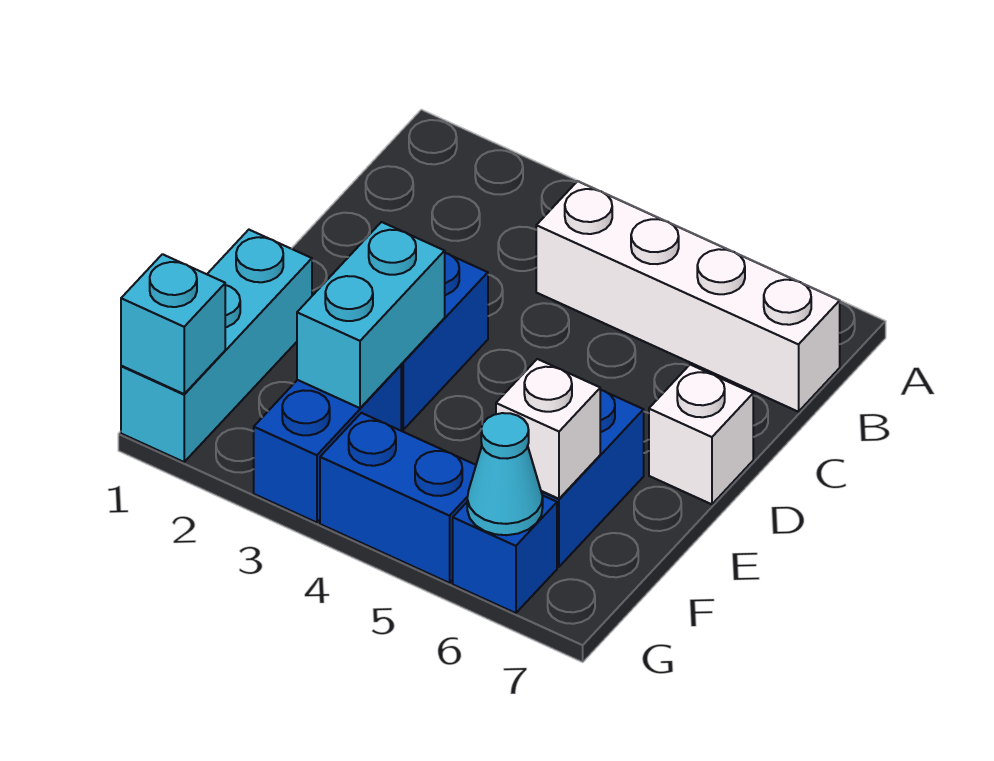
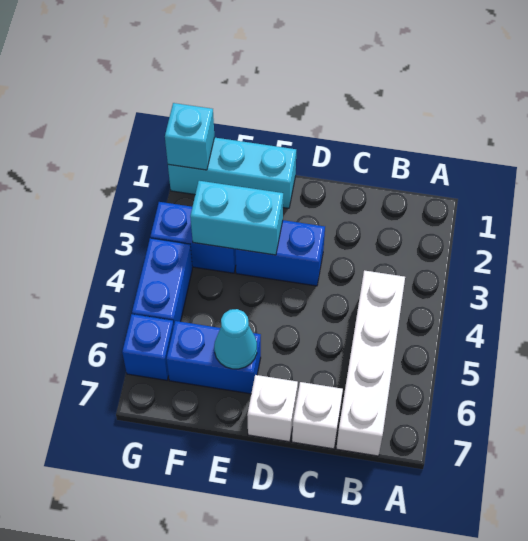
white 1x1 brick [496,359,600,499] -> white 1x1 brick moved to [292,382,343,449]
cyan 1x1 cone [467,413,543,535] -> cyan 1x1 cone moved to [214,309,257,369]

